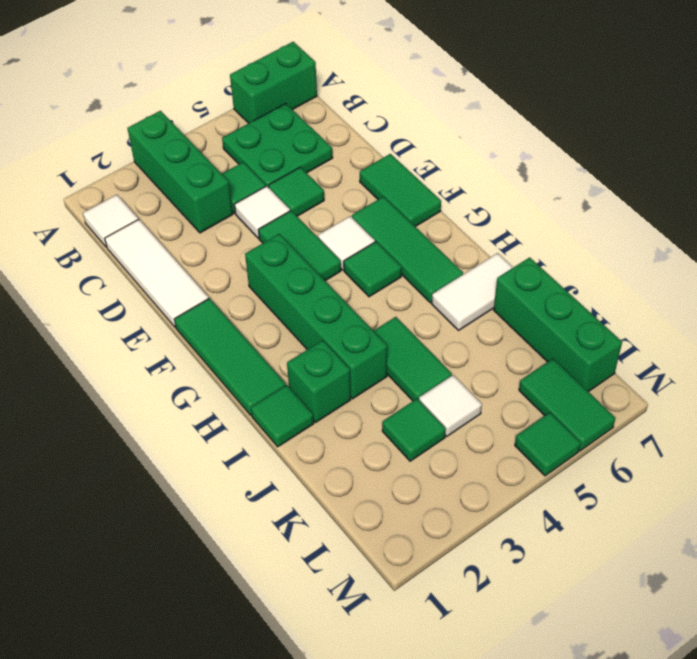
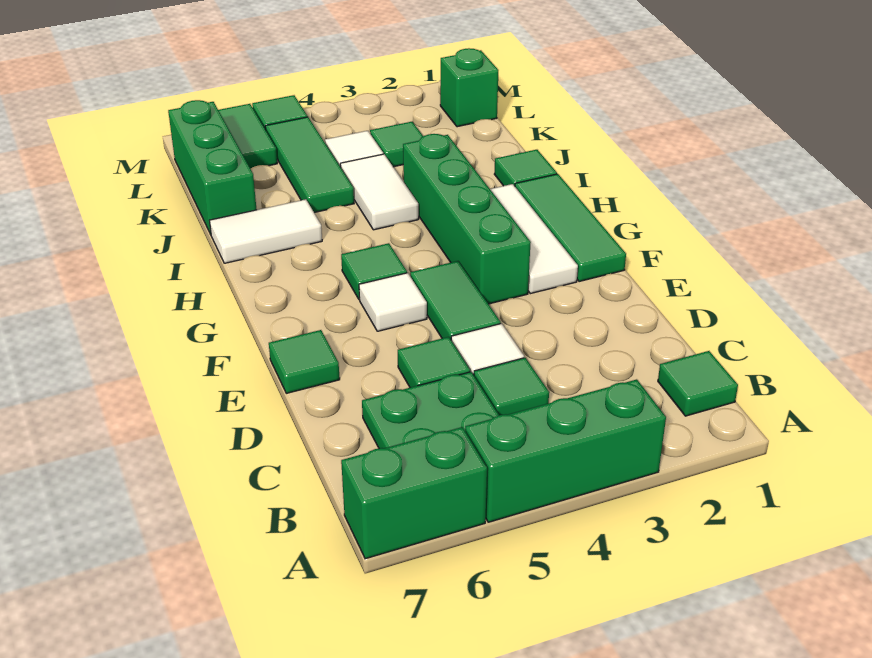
green 1x3 brick [127,111,233,233] -> green 1x3 brick turned to [465,379,666,522]
white 1x1 tile [83,195,138,247] -> green 1x1 tile [658,351,738,416]
white 1x3 tile [105,219,209,328] -> white 1x3 tile moved to [490,184,578,294]
green 1x2 tile [360,154,441,227] -> green 1x1 tile [269,330,340,393]
green 1x3 tile [352,197,463,303] -> green 1x3 tile moved to [265,117,354,213]
green 1x1 brick [287,340,351,422] -> green 1x1 brick moved to [440,48,498,127]
green 1x2 tile [374,317,452,401] -> white 1x2 tile [340,154,419,230]

